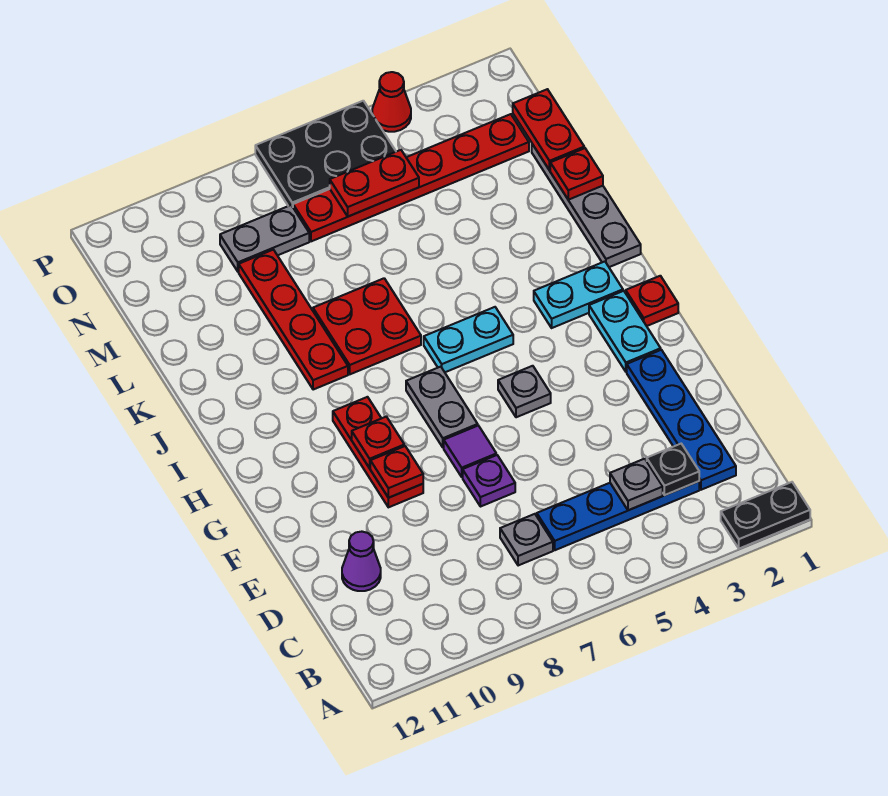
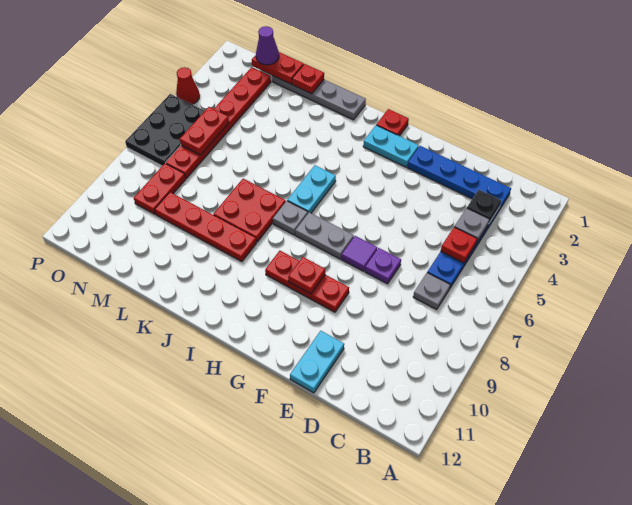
black 1x2 plate [721,482,810,549] -> none
purple 1x1 cone [342,532,381,591] -> purple 1x1 cone moved to [256,26,279,65]
red 1x1 plate [370,446,423,498] -> red 1x1 plate moved to [441,227,477,263]
grey 1x1 plate [498,366,551,417] -> grey 1x1 plate moved to [273,201,308,235]
cyan 1x2 plate [534,262,623,328] -> cyan 1x2 plate moved to [290,331,344,393]
grey 1x2 plate [220,205,309,272] -> red 1x2 plate [134,163,186,214]

